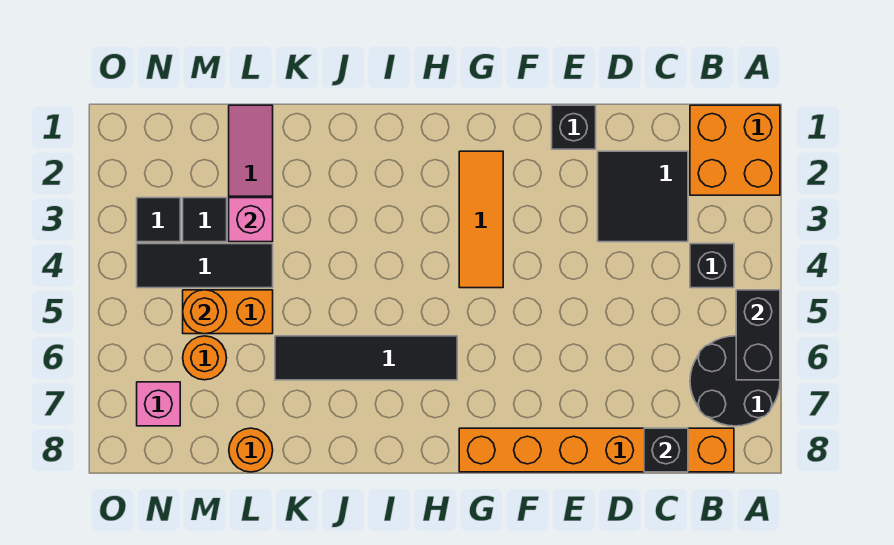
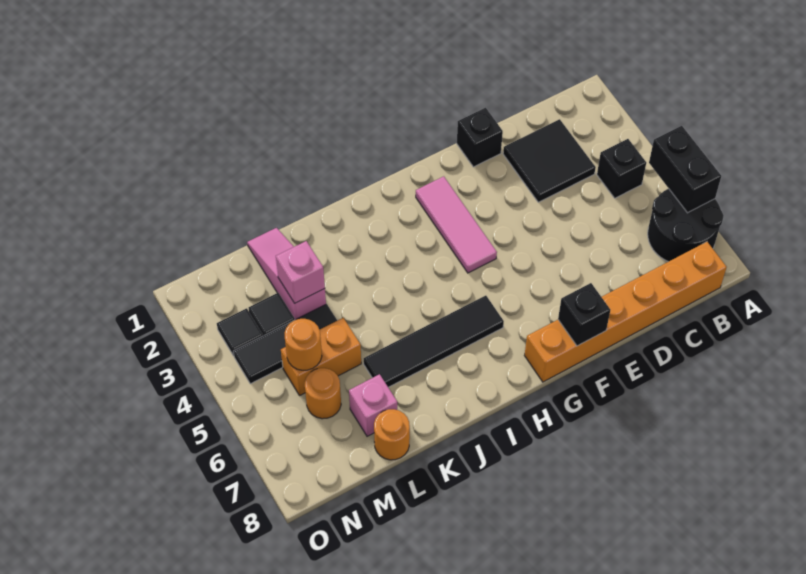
orange 2x2 brick [690,105,780,195] -> none
black 1x1 brick [644,428,688,472] -> black 1x1 brick moved to [558,283,610,346]
orange 1x3 tile [459,151,503,288] -> pink 1x3 tile [416,176,497,273]
pink 1x1 brick [137,382,180,426] -> pink 1x1 brick moved to [349,374,397,436]

